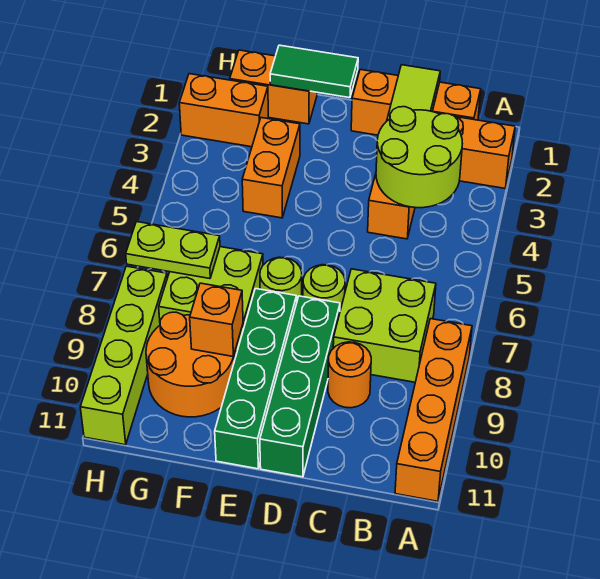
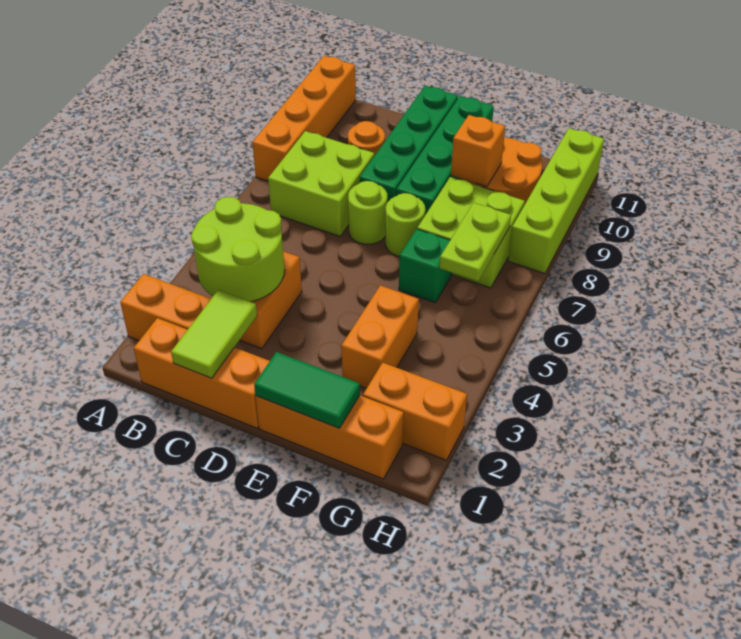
orange 1x2 brick [230,50,317,124] -> orange 1x3 brick [256,395,404,479]
none -> green 1x1 brick [399,229,452,303]
lime 1x2 plate [126,222,220,279] -> lime 1x2 plate turned to [440,203,511,281]

